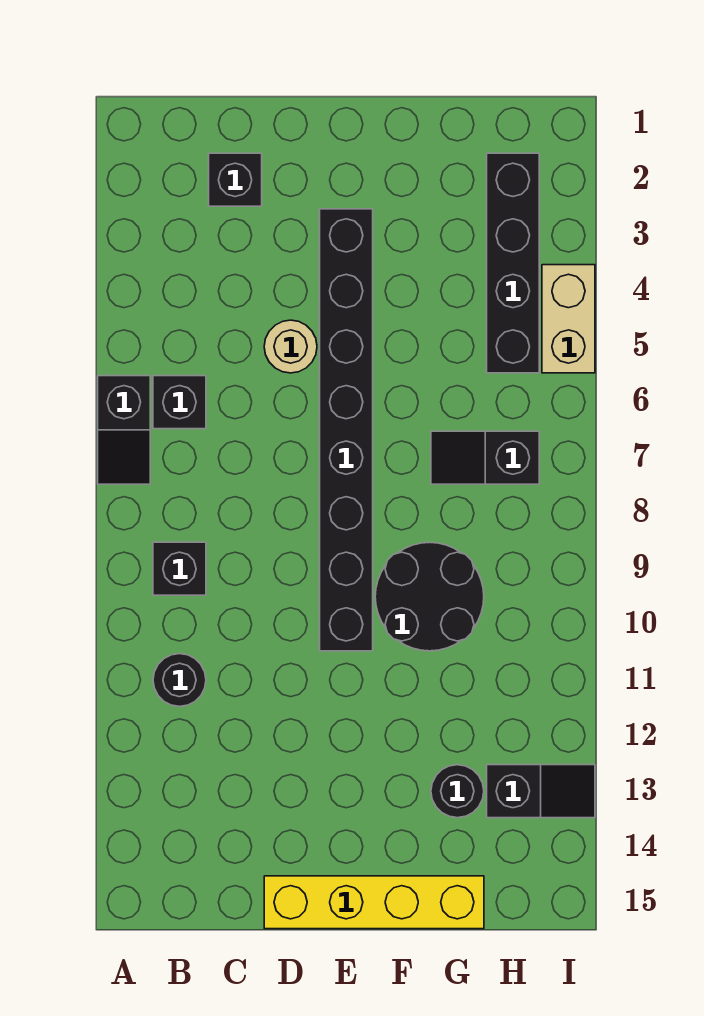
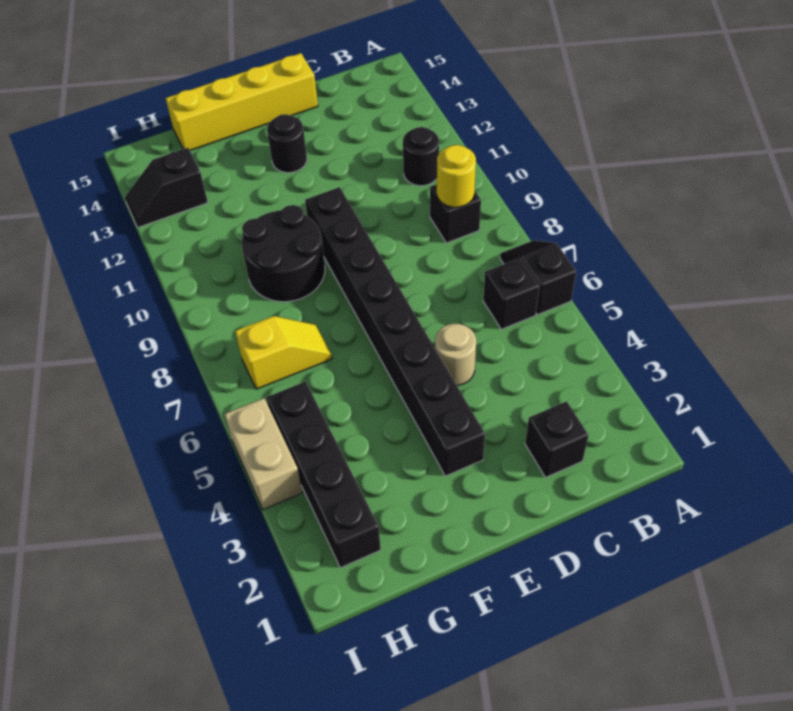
none -> yellow 1x1 round brick [437,145,476,207]
black 1x2 slope [431,431,539,484] -> yellow 1x2 slope [235,316,332,389]
black 1x1 round brick [431,765,484,818] -> black 1x1 round brick moved to [267,114,307,173]

